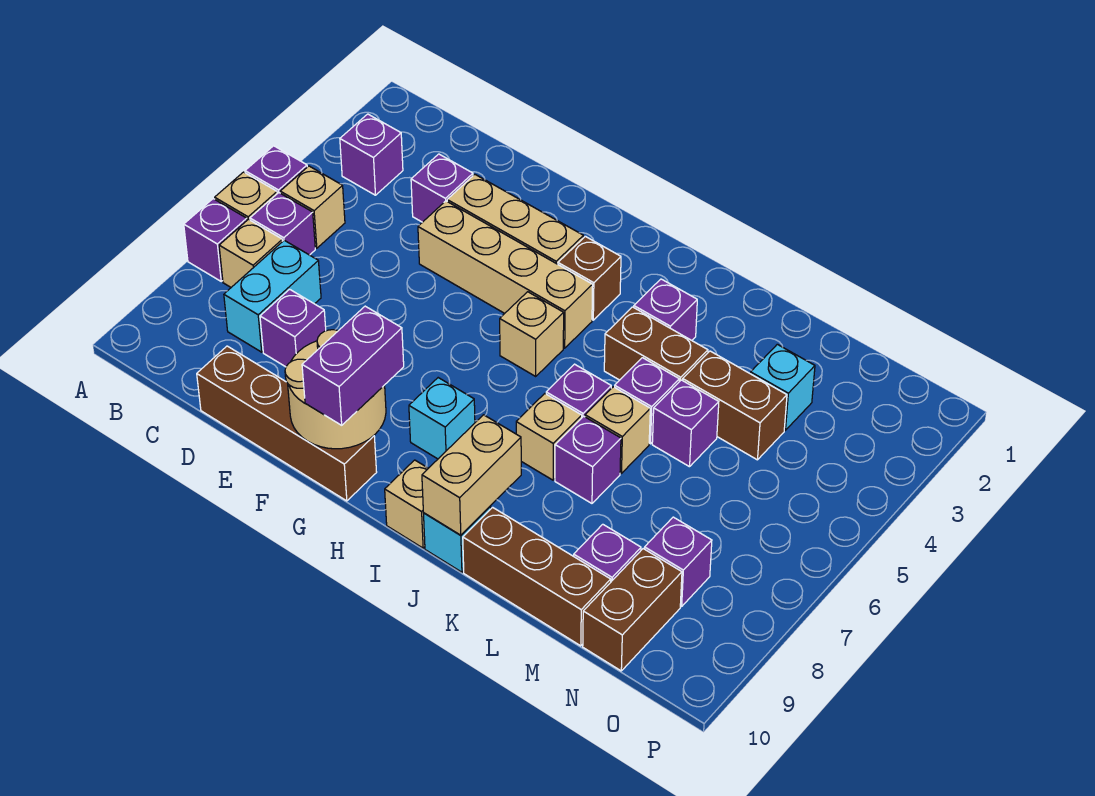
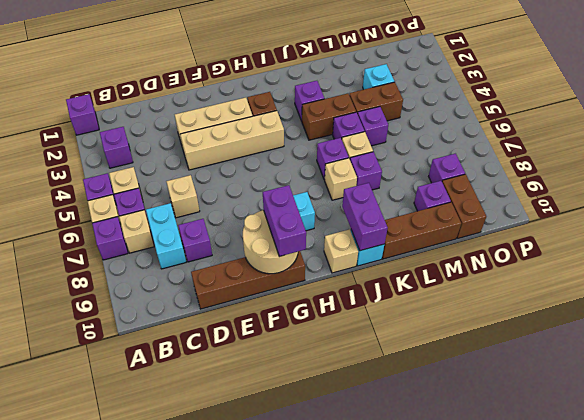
purple 1x1 brick [411,154,473,222] -> purple 1x1 brick moved to [66,94,99,135]
tan 1x1 brick [500,292,564,376] -> tan 1x1 brick moved to [166,175,200,218]
tan 1x2 brick [422,415,521,535] -> purple 1x2 brick [342,183,388,251]

